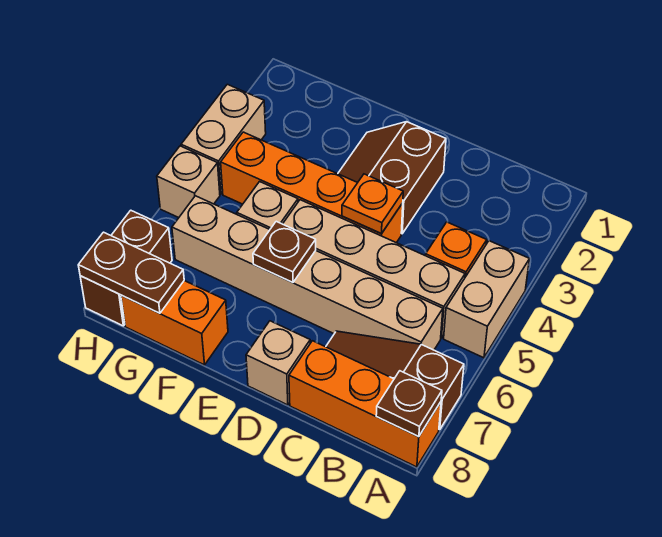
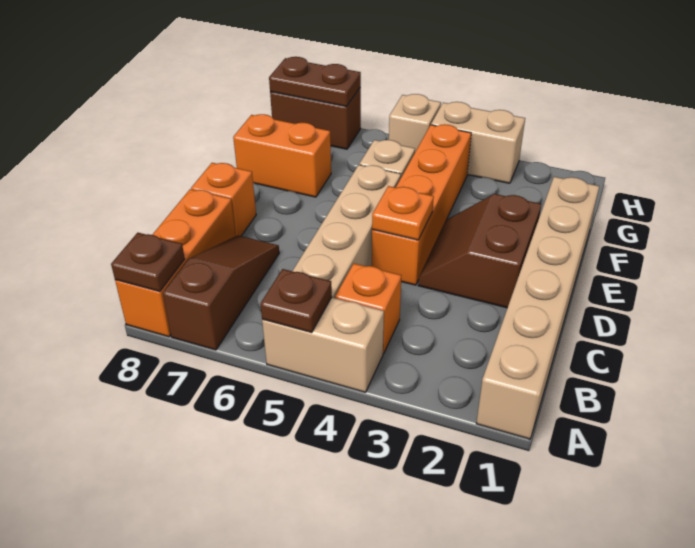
tan 1x6 brick [172,196,443,350] -> tan 1x6 brick moved to [476,177,599,439]
brown 2x2 slope [338,122,446,234] -> brown 2x2 slope turned to [418,194,541,308]
tan 1x1 brick [246,321,310,405] -> orange 1x1 brick [191,163,256,236]
brown 1x1 plate [253,221,316,283] -> brown 1x1 plate moved to [260,269,332,332]
orange 1x2 brick [121,281,228,365] -> orange 1x2 brick turned to [233,114,331,197]
brown 1x2 plate [78,232,184,313] -> brown 1x2 plate turned to [269,57,361,107]

